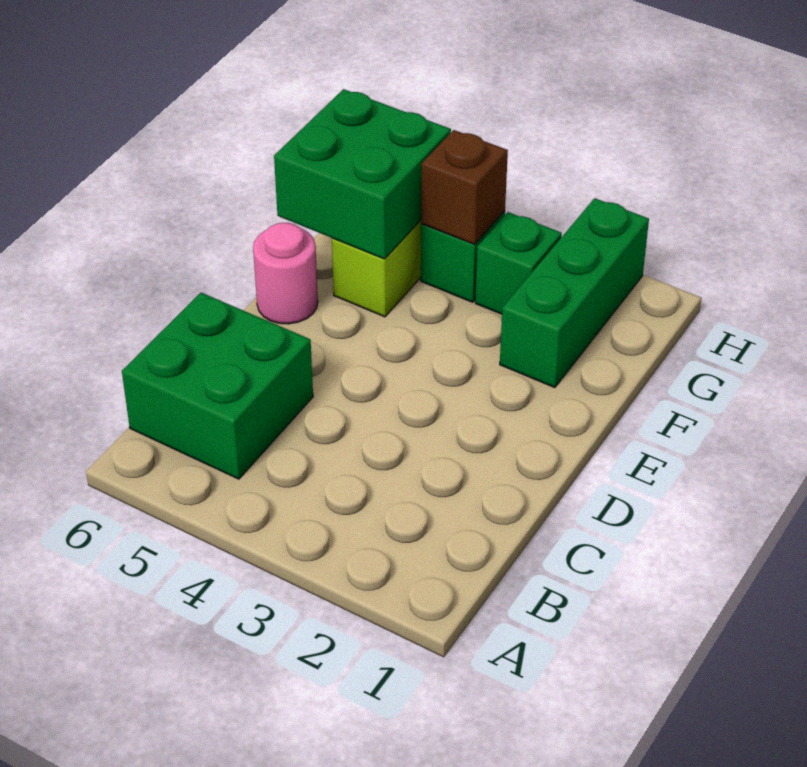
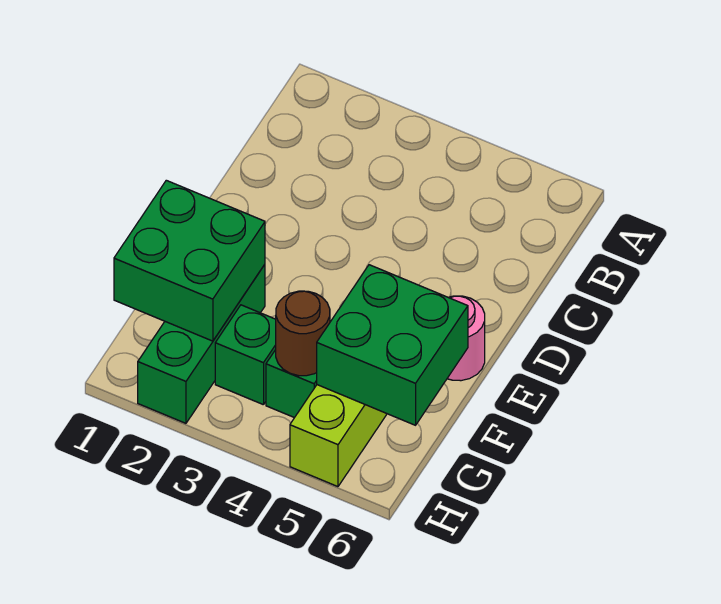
green 2x2 brick [122,293,313,479] -> green 2x2 brick moved to [114,180,265,341]
brown 1x1 brick [421,130,508,244] -> brown 1x1 round brick [276,291,330,376]

